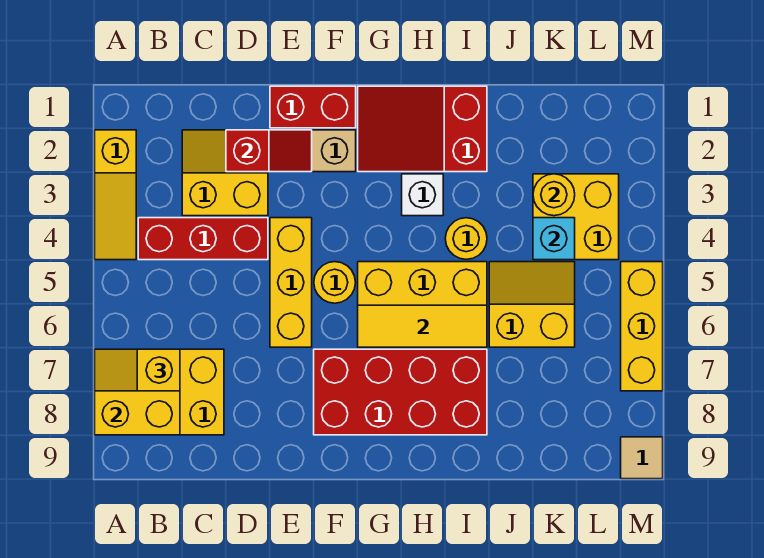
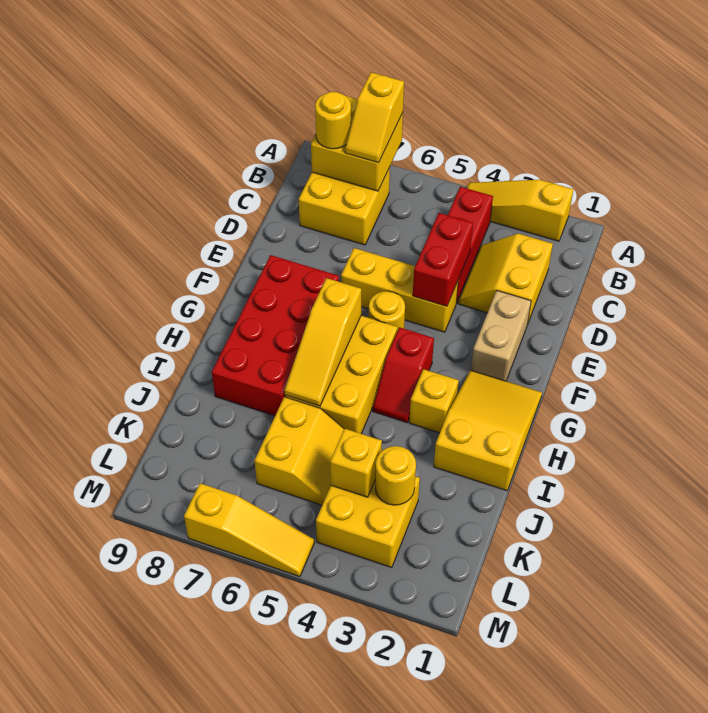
yellow 1x2 slope [95,349,180,391] -> yellow 1x2 slope turned to [345,72,404,163]
yellow 2x2 slope [182,130,268,216] -> yellow 2x2 slope turned to [458,234,553,325]
red 1x2 slope [226,130,312,172] -> red 1x2 slope moved to [373,327,434,422]
red 1x2 brick [270,86,356,128] -> red 1x2 brick moved to [413,213,473,306]
red 2x3 slope [358,86,487,172] -> yellow 2x3 slope [434,371,542,491]
yellow 1x3 tile [358,305,487,347] -> yellow 1x3 slope [285,278,361,406]
white 1x1 brick [402,174,443,216] -> yellow 1x1 brick [409,369,459,433]
yellow 1x1 round brick [445,218,487,259] -> yellow 1x1 round brick moved to [315,92,351,149]
cyan 1x1 brick [533,218,575,260] -> yellow 1x1 brick [330,429,382,497]
yellow 1x3 brick [621,262,663,391] -> yellow 1x3 slope [184,483,314,576]
tan 1x1 tile [621,437,663,479] -> none

